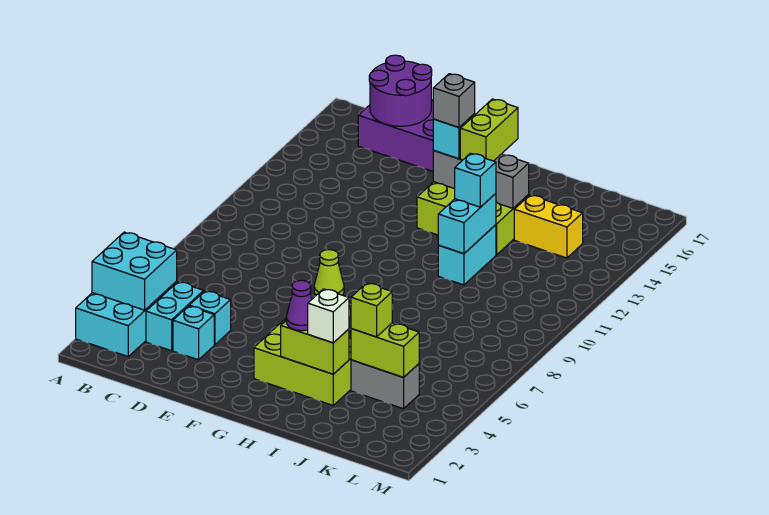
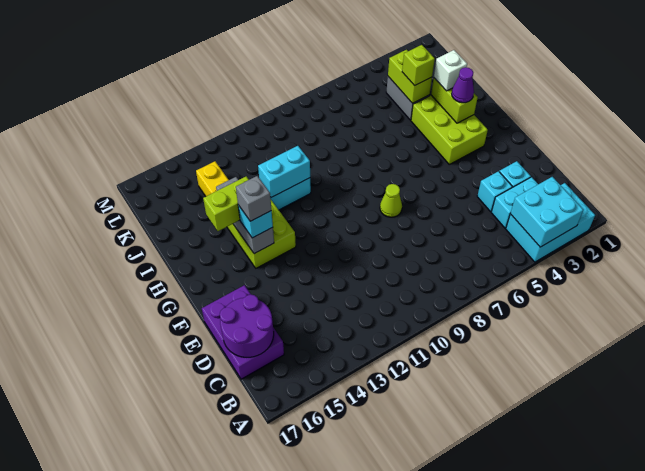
cyan 1x1 brick [455,153,496,207] -> none

